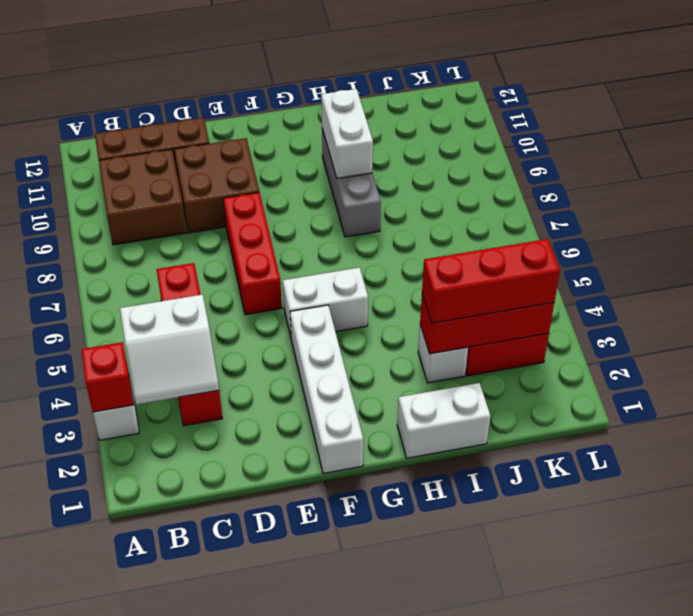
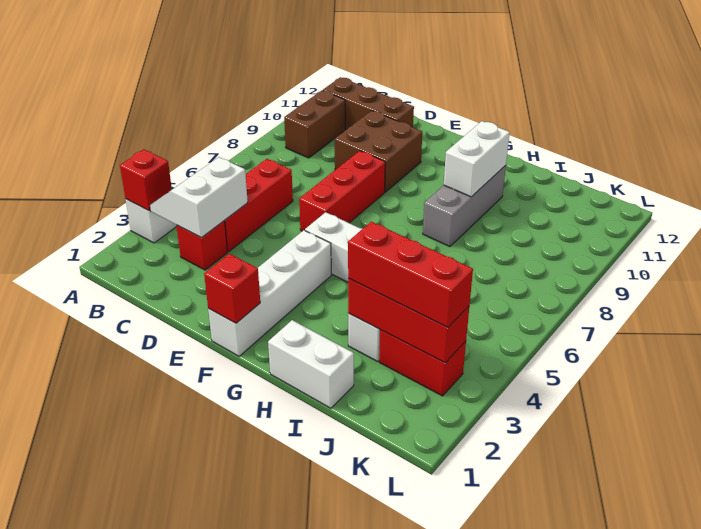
white 2x2 slope [120,295,219,405] -> white 2x2 slope turned to [150,157,248,238]
brown 2x2 brick [99,149,187,245] -> brown 1x2 brick [284,90,345,158]
none -> red 1x1 brick [204,254,260,323]

